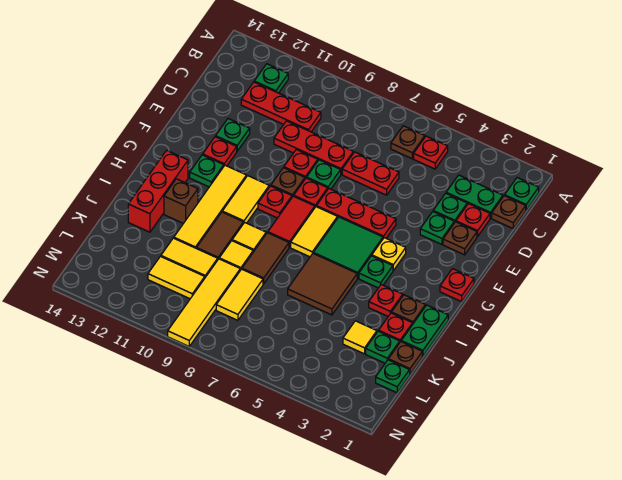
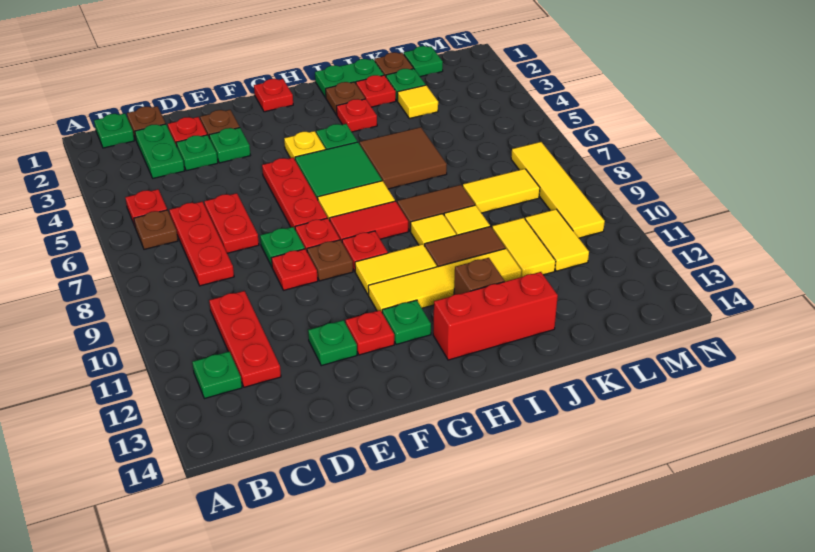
red 1x3 plate [274,121,353,174] -> red 1x3 plate moved to [169,202,234,286]
yellow 1x4 tile [168,259,240,346] -> yellow 1x4 tile turned to [511,142,605,238]

